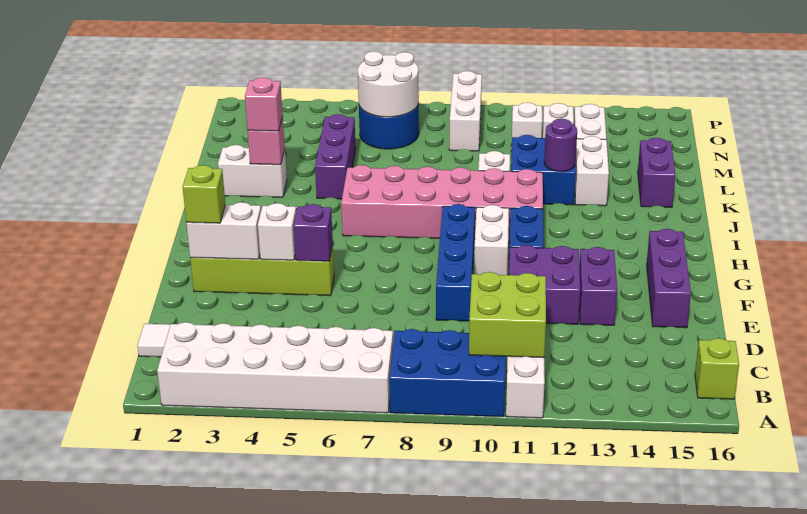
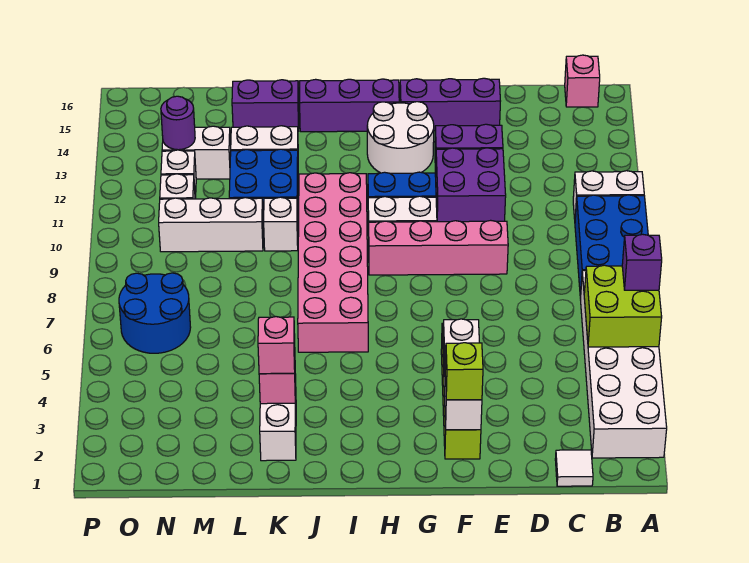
lime 2x2 brick [469,272,546,358] -> lime 2x2 brick moved to [584,265,662,347]
lime 1x1 brick [695,338,739,399] -> pink 1x1 brick [565,55,600,107]
blue 1x4 brick [436,204,475,321] -> pink 1x4 brick [369,220,508,275]
purple 1x1 brick [294,204,333,261] -> purple 1x1 brick moved to [622,234,662,290]
purple 1x3 brick [315,114,356,199] -> purple 1x3 brick moved to [300,79,399,132]
purple 1x1 round brick [544,119,577,171] -> purple 1x1 round brick moved to [161,96,195,150]
white 2x2 round brick [358,51,419,117] -> white 2x2 round brick moved to [367,102,434,173]
white 1x3 brick [449,71,482,151] -> white 1x3 brick moved to [159,198,263,252]

